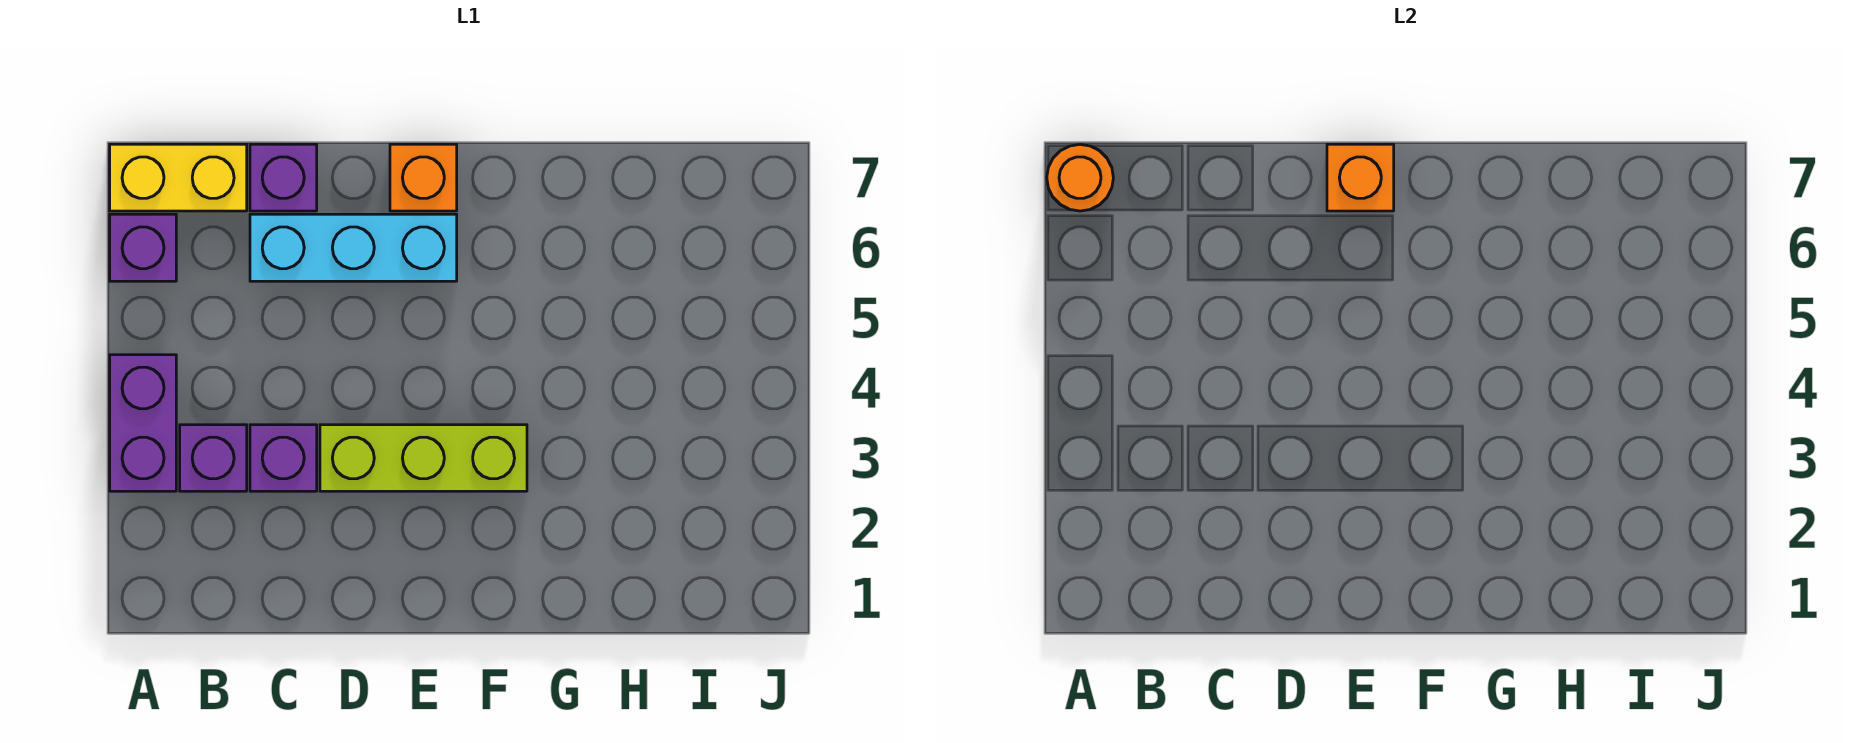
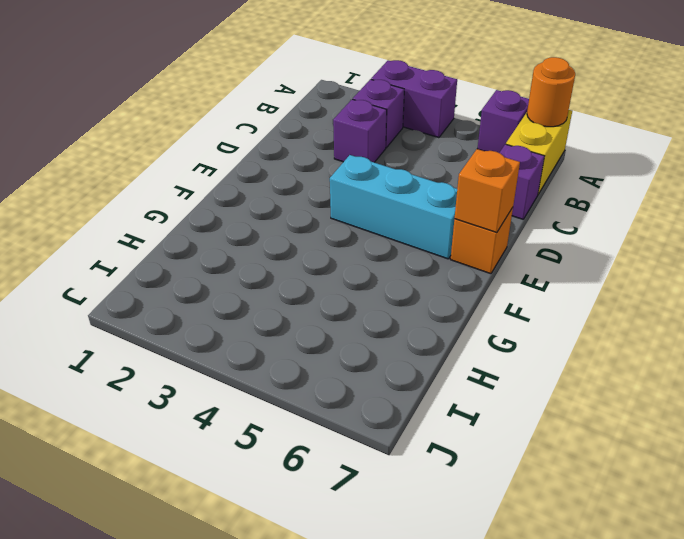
cyan 1x3 brick [250,214,457,281] -> cyan 1x3 brick turned to [330,155,457,259]
lime 1x3 brick [320,425,527,491] -> none

